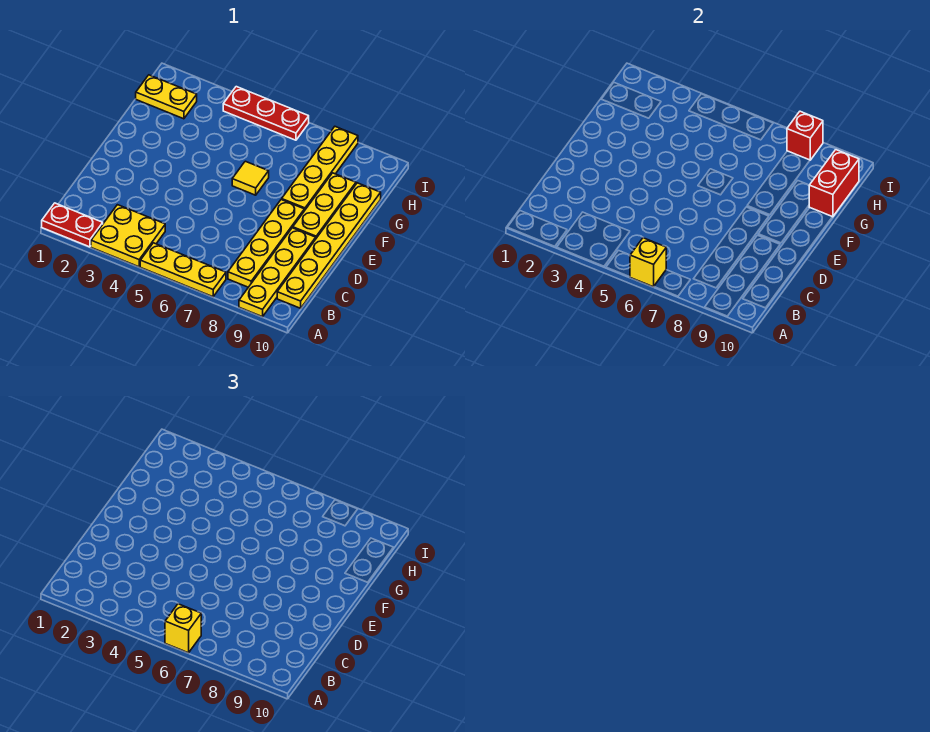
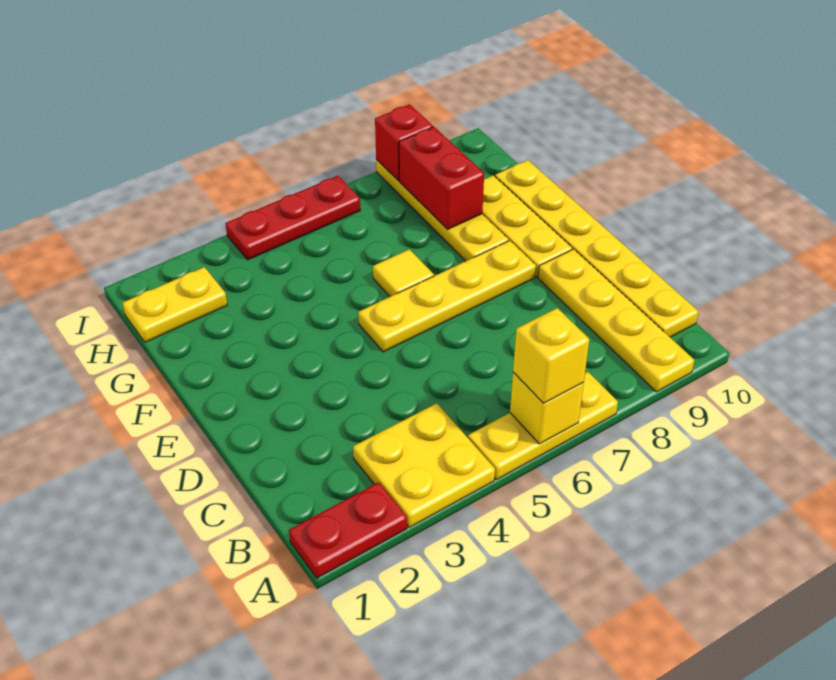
yellow 1x4 plate [228,200,304,287] -> yellow 1x4 plate turned to [358,241,536,352]
red 1x2 brick [809,150,859,217] -> red 1x2 brick moved to [399,127,484,229]

